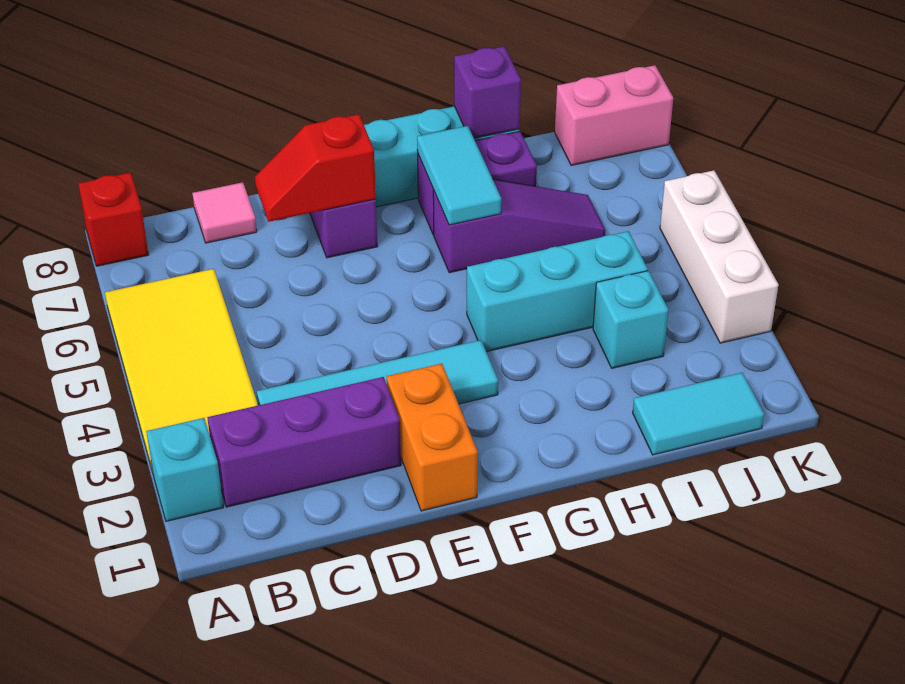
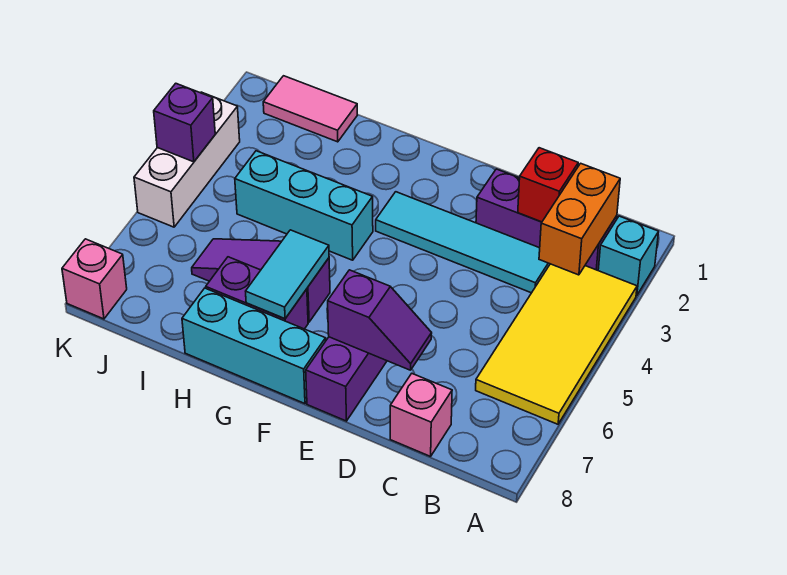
red 1x1 brick [78,173,149,266] -> red 1x1 brick moved to [518,148,578,222]
pink 1x1 tile [192,182,257,243] -> pink 1x1 brick [390,374,452,456]
red 1x2 slope [255,114,376,222] -> purple 1x2 slope [328,270,432,370]
orange 1x2 brick [387,364,478,511] -> orange 1x2 brick moved to [539,163,620,275]
purple 1x1 brick [454,46,521,138] -> purple 1x1 brick moved to [154,83,215,162]
cyan 1x2 tile [633,373,764,455] -> pink 1x2 tile [263,76,357,142]
cyan 1x1 brick [593,271,668,368] -> none
pink 1x2 brick [555,65,673,165] -> pink 1x1 brick [62,239,127,319]

